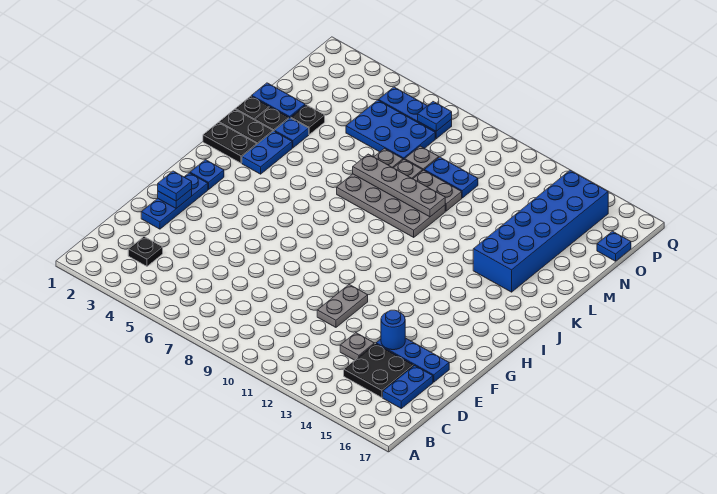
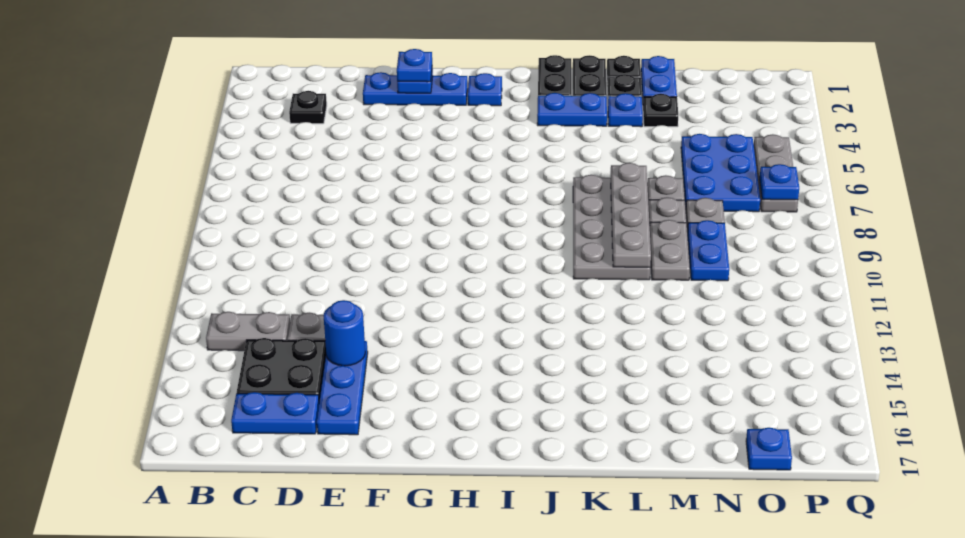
grey 1x2 plate [317,285,368,327] -> grey 1x2 plate moved to [206,312,290,351]
blue 2x6 brick [473,171,608,292] -> none
blue 1x3 plate [378,87,452,139] -> grey 1x3 plate [754,134,798,212]

